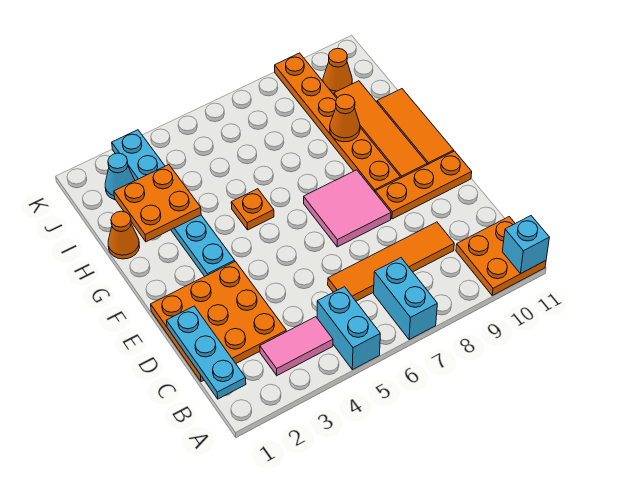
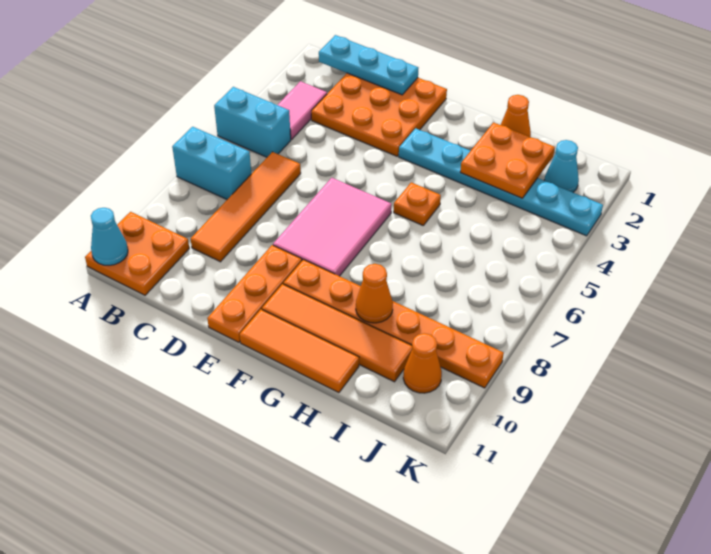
cyan 1x1 brick [502,216,549,274] -> cyan 1x1 cone [91,208,128,265]
pink 2x2 tile [304,170,391,247] -> pink 2x3 tile [273,178,391,276]

